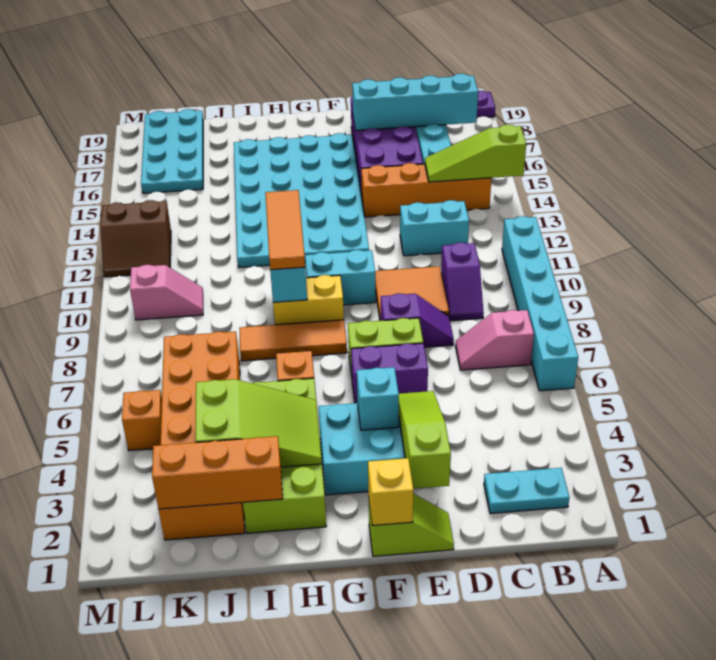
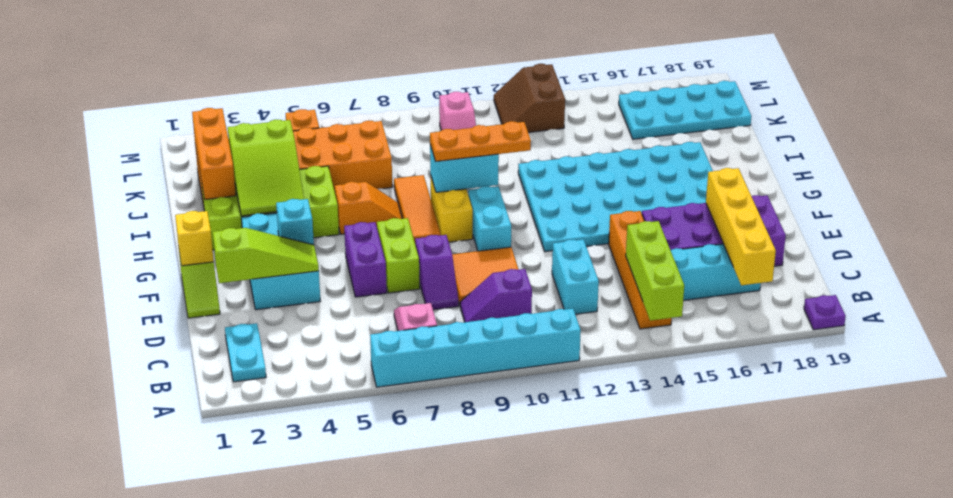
lime 1x3 slope [425,125,526,182] -> lime 1x3 brick [626,221,684,321]
cyan 1x4 brick [352,74,478,130] -> yellow 1x4 brick [706,168,776,285]
orange 1x3 tile [265,190,305,270] -> orange 1x3 plate [430,121,531,161]

